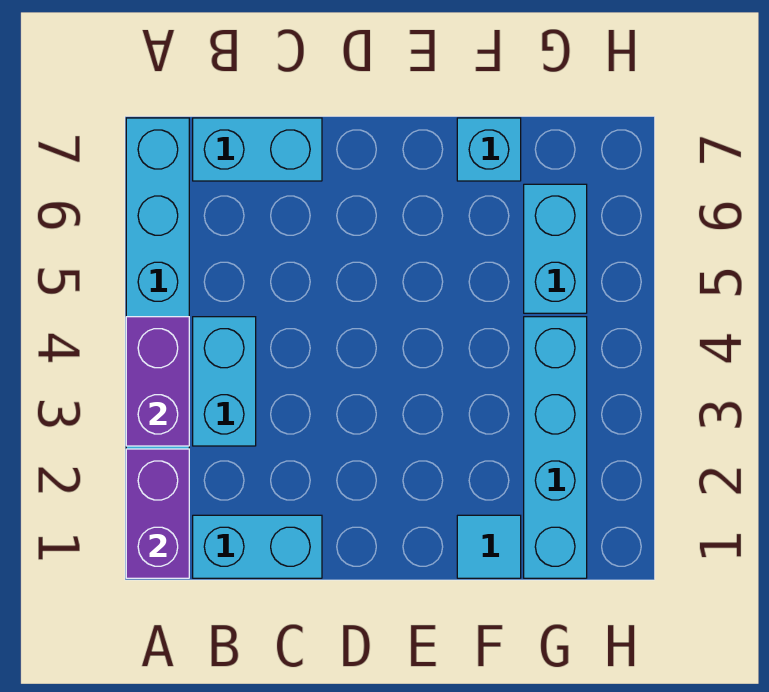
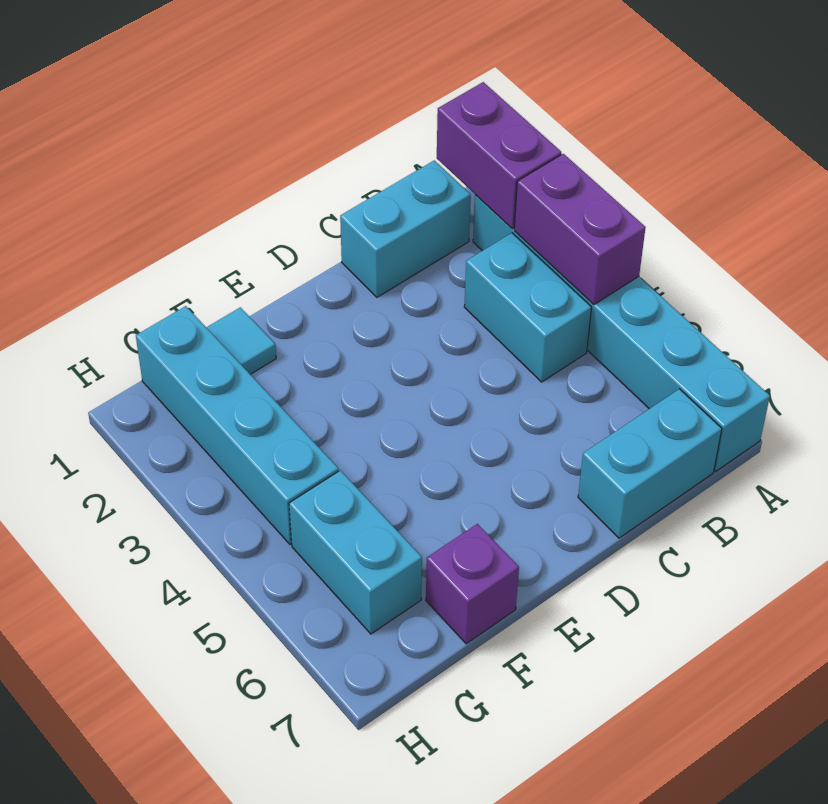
cyan 1x1 brick [457,118,521,181] -> purple 1x1 brick [426,524,519,644]

